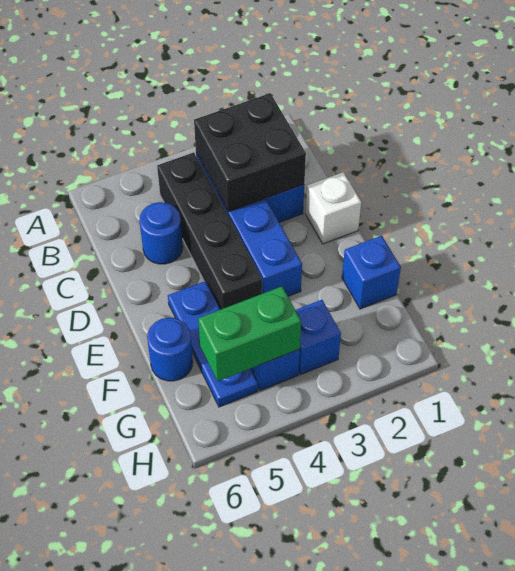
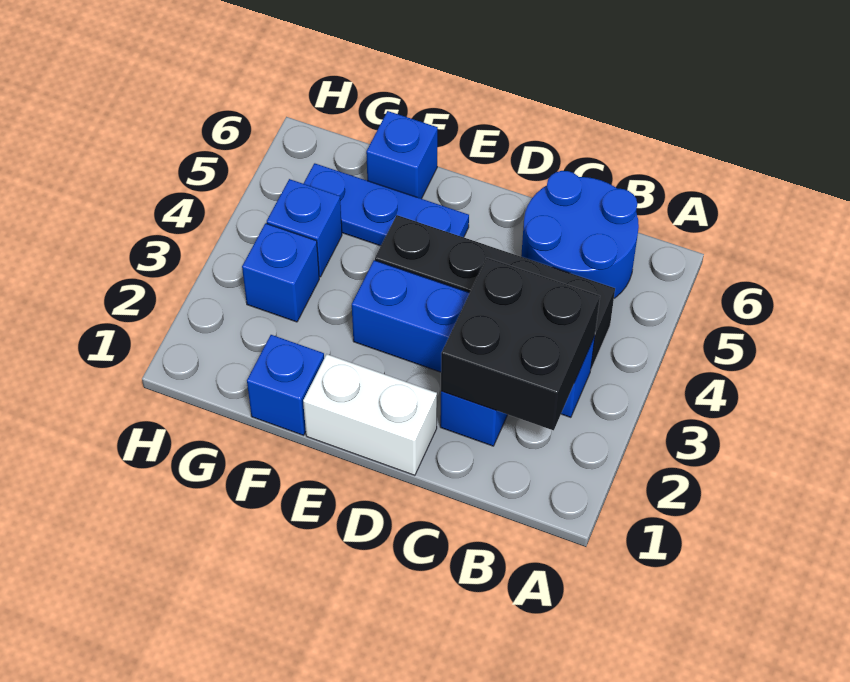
blue 1x1 round brick [139,202,183,264] -> blue 2x2 round brick [521,171,639,298]
white 1x1 brick [306,172,361,244] -> white 1x2 brick [303,354,437,475]
blue 1x1 round brick [147,318,193,381] -> blue 1x1 brick [366,111,438,199]
green 1x2 brick [198,286,301,381] -> none

